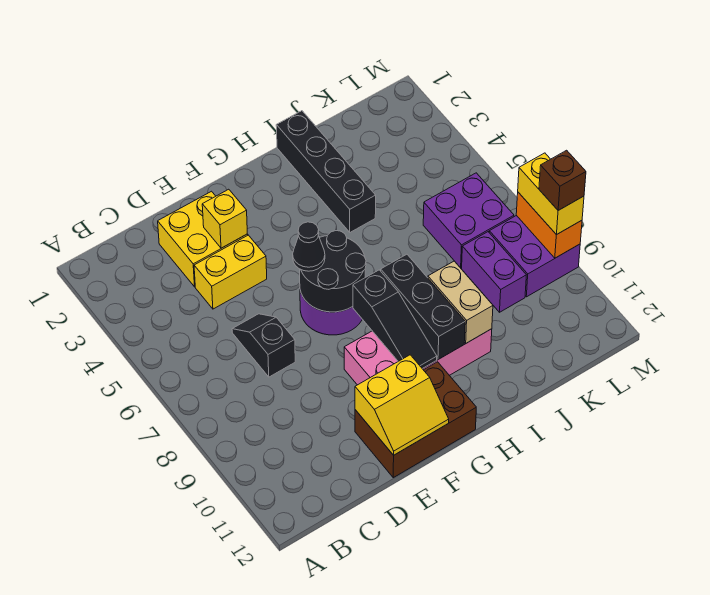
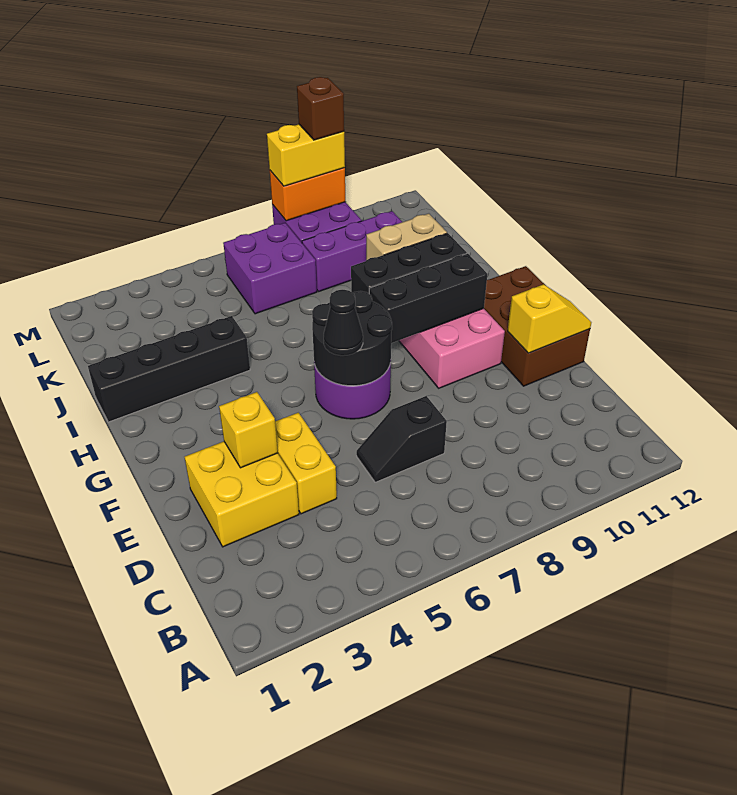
yellow 2x2 slope [355,355,449,455] -> yellow 1x2 slope [508,284,591,353]
black 1x3 slope [353,270,437,369] -> black 1x3 brick [369,253,487,343]
purple 1x2 brick [462,232,526,312] -> purple 1x3 brick [302,211,402,292]

